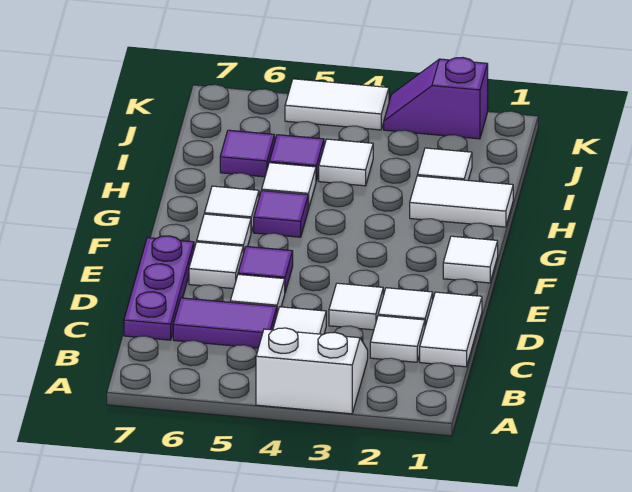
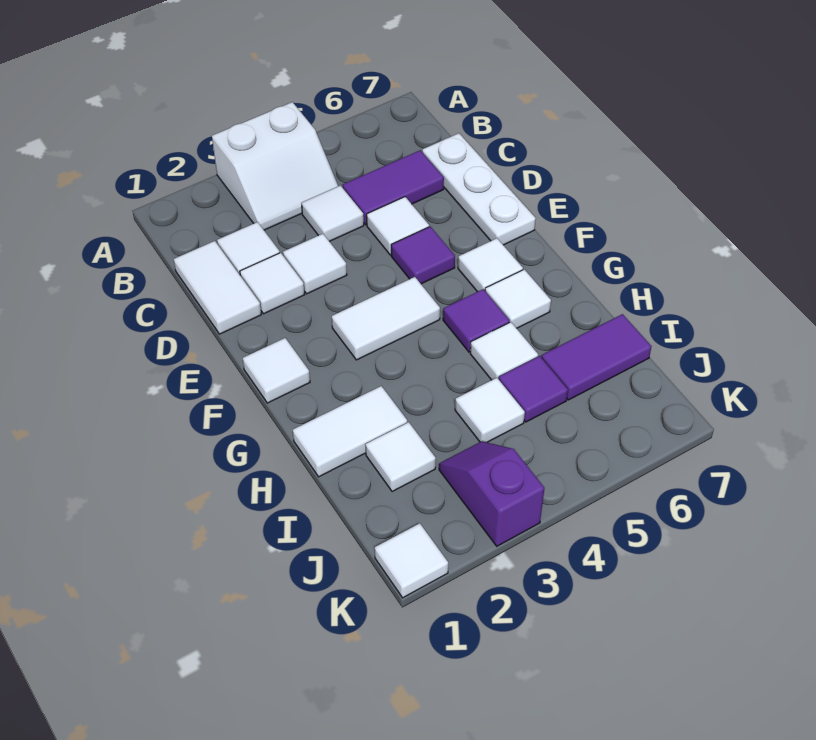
purple 1x3 plate [124,236,194,340] -> white 1x3 plate [422,133,536,245]
white 1x1 tile [189,242,243,289] -> white 1x1 tile moved to [375,523,448,598]
purple 1x1 tile [220,130,275,177] -> purple 1x2 tile [542,314,651,400]
purple 1x2 slope [384,58,488,139] -> purple 1x2 slope turned to [439,441,544,546]
white 1x2 tile [285,79,389,130] -> white 1x2 tile moved to [332,277,440,360]

